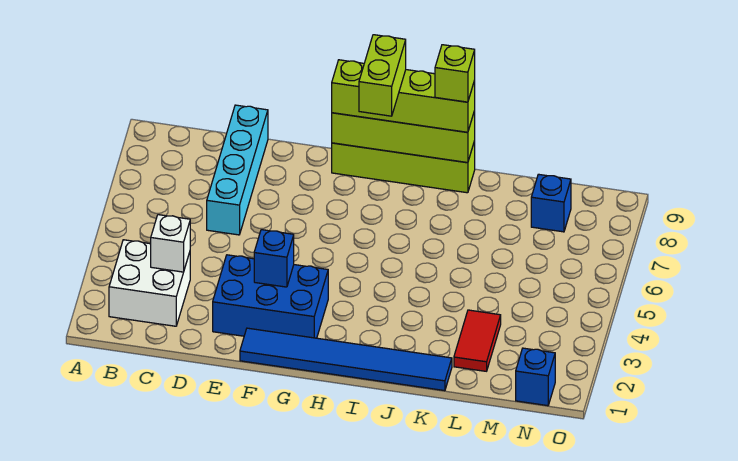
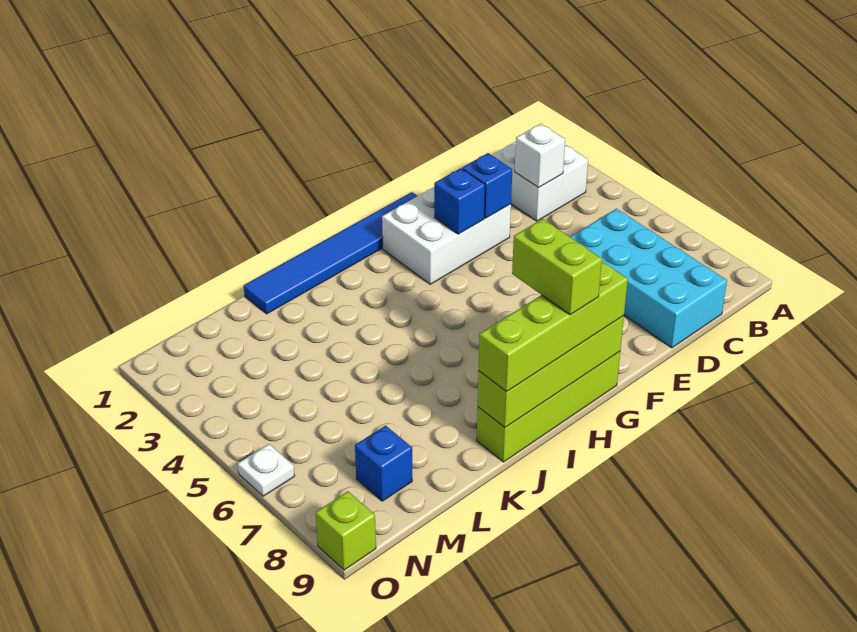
cyan 1x4 brick [207,105,268,235] -> cyan 2x4 brick [570,209,727,348]
blue 2x3 brick [213,255,328,338] -> white 2x3 brick [382,187,511,284]
lime 1x1 brick [435,45,475,102] -> lime 1x1 brick moved to [316,491,376,570]
red 1x2 tile [454,310,501,371] -> none
blue 1x1 brick [516,348,555,406] -> blue 1x1 brick moved to [462,153,512,218]
none -> white 1x1 plate [238,444,295,496]

